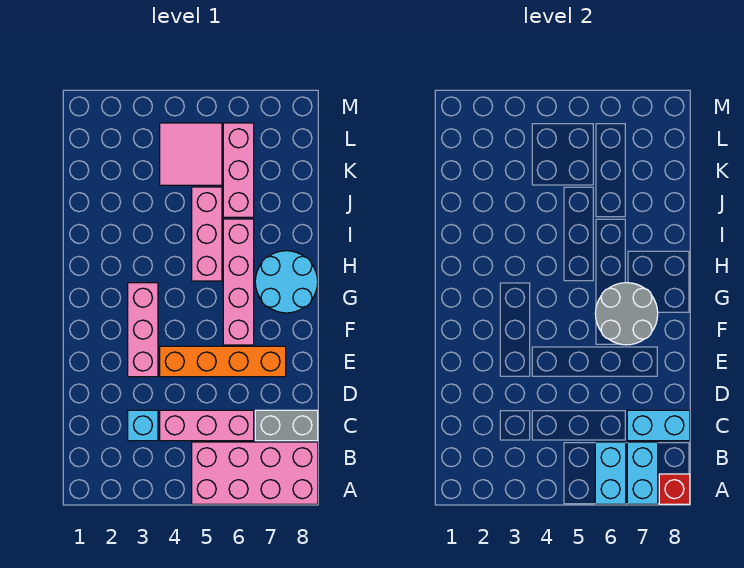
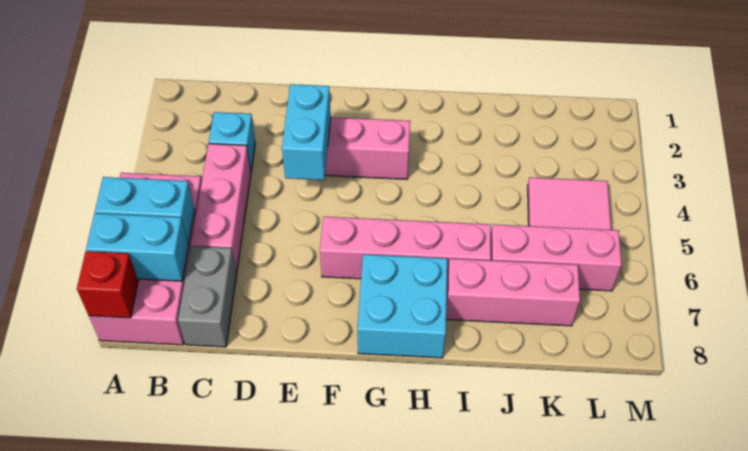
cyan 1x2 brick [627,410,690,441] -> cyan 1x2 brick moved to [282,84,331,180]
orange 1x4 brick [160,346,286,377] -> none
grey 2x2 round brick [595,283,658,345] -> none
cyan 2x2 round brick [255,251,318,313] -> cyan 2x2 brick [358,254,447,358]
pink 1x3 brick [192,187,222,281] -> pink 1x3 brick moved to [446,259,580,326]

